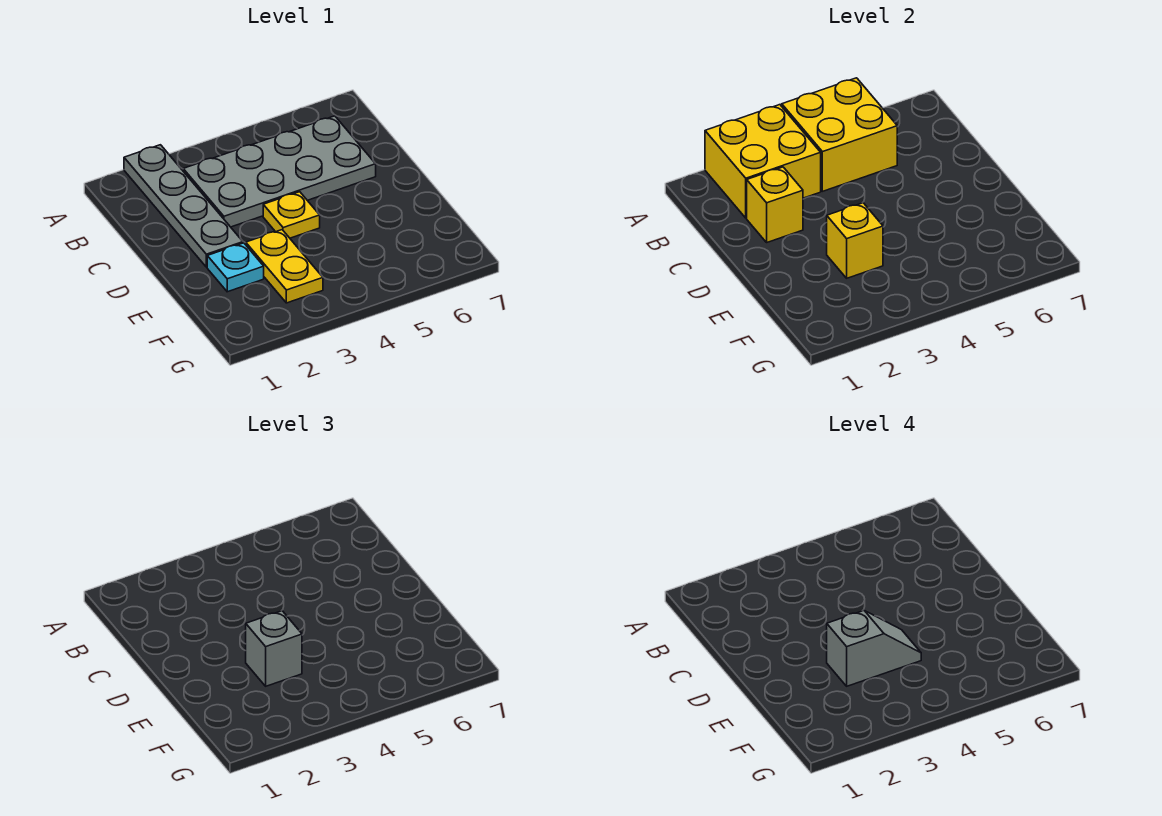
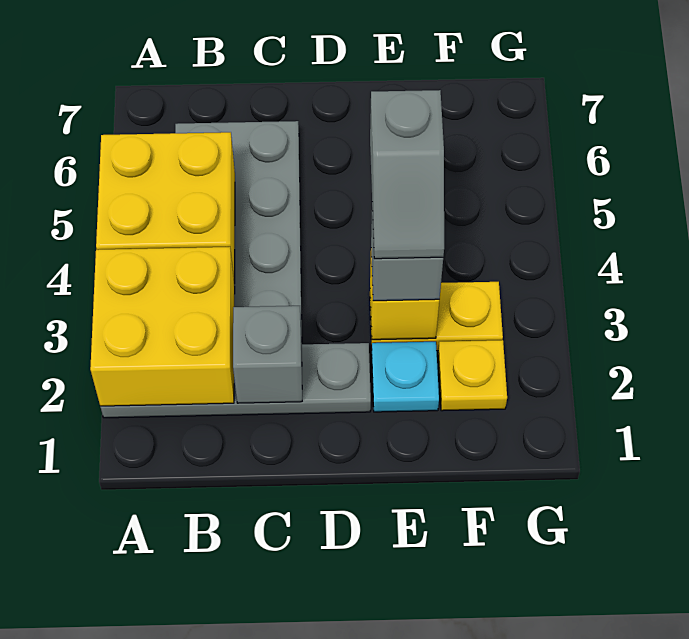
yellow 1x1 brick [747,167,803,242] -> grey 1x1 brick [233,306,302,403]
yellow 1x1 plate [263,192,320,238] -> yellow 1x1 plate moved to [438,340,507,411]
grey 1x2 slope [827,611,921,686] -> grey 1x2 slope turned to [370,90,444,259]

